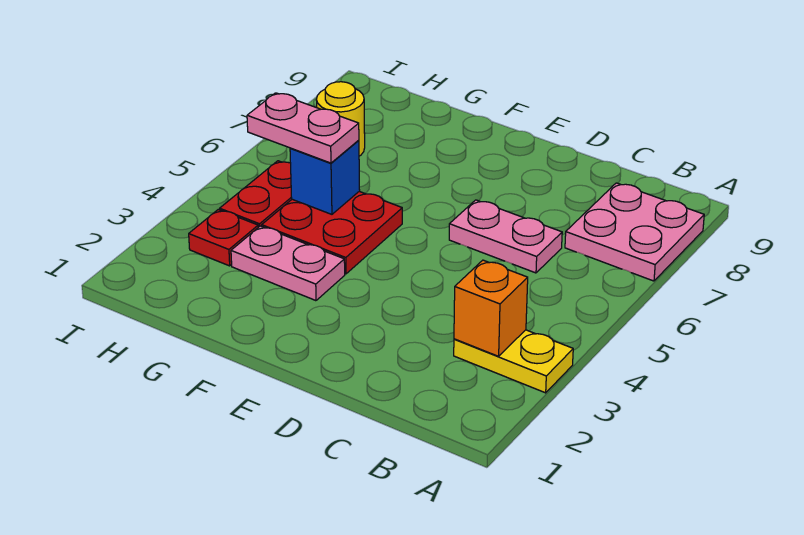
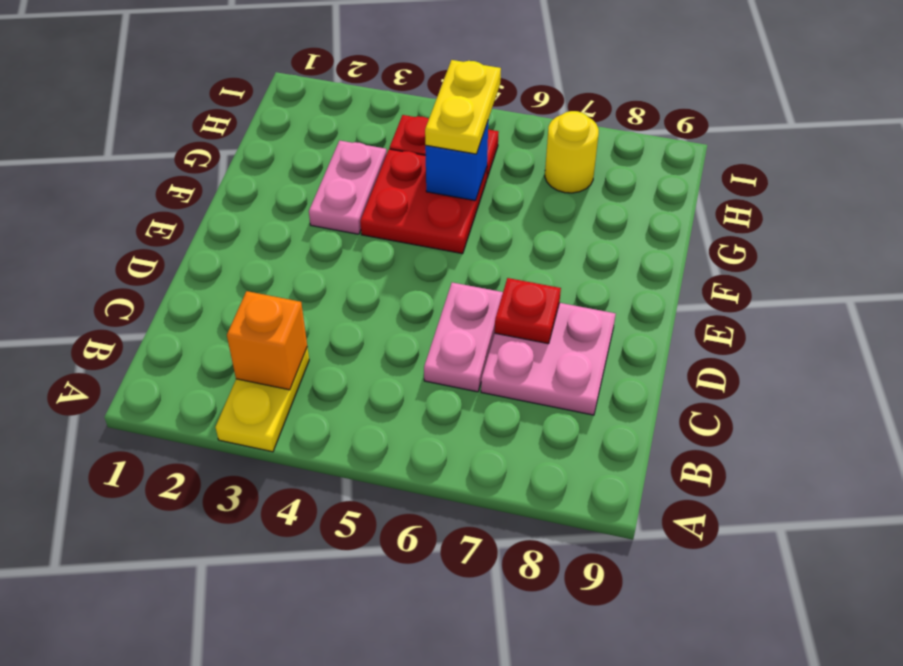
pink 2x2 plate [565,183,704,281] -> pink 2x2 plate moved to [481,303,616,415]
pink 1x2 plate [247,93,359,163] -> yellow 1x2 plate [425,60,501,154]
red 1x1 plate [189,210,258,266] -> red 1x1 plate moved to [495,278,561,344]

